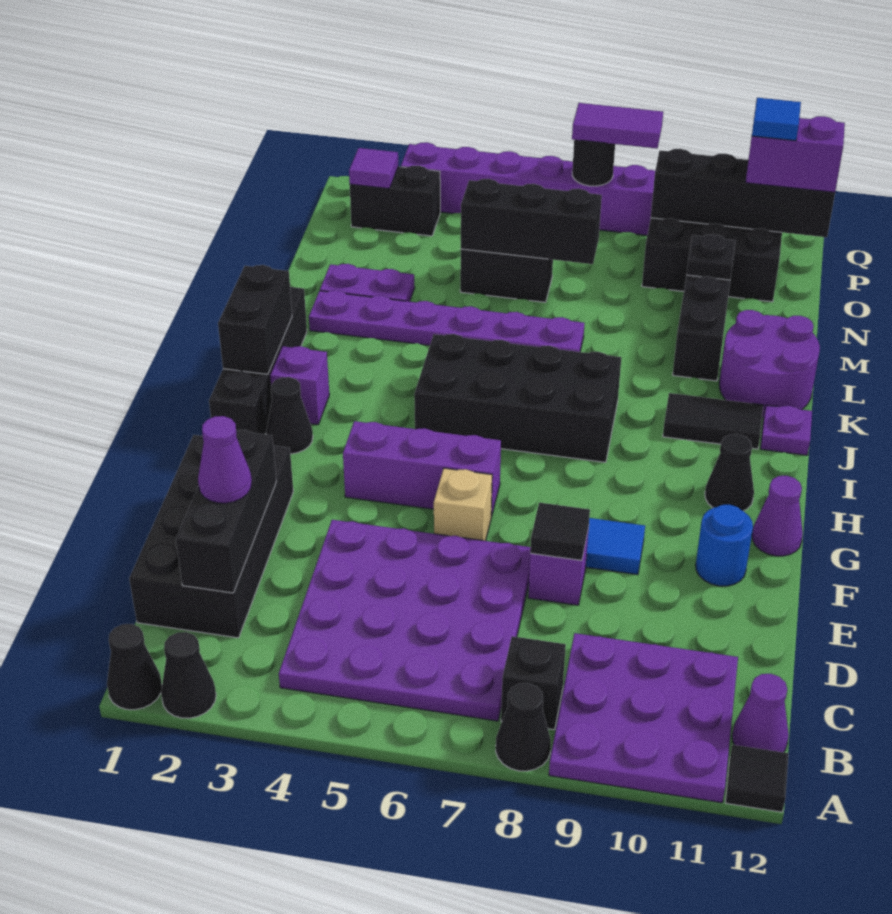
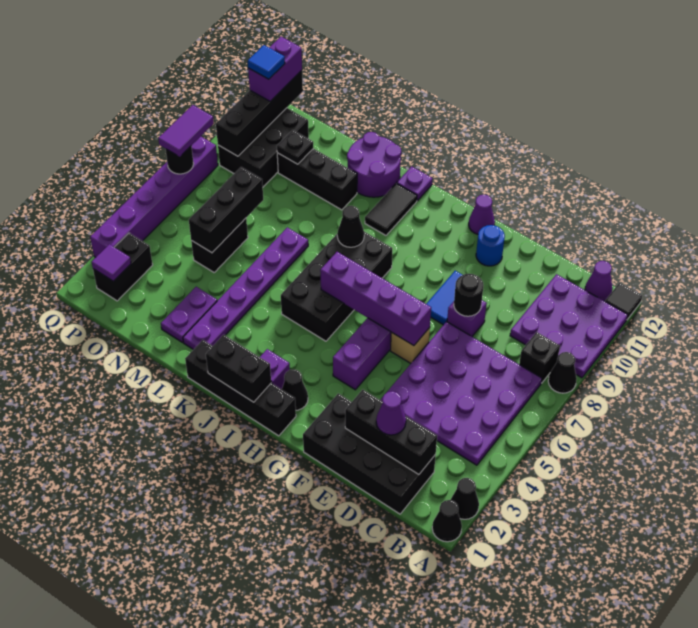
black 1x1 tile [530,503,590,560] -> black 1x1 round brick [454,274,483,316]
none -> purple 1x4 brick [320,252,431,346]
black 1x1 cone [705,434,754,511] -> black 1x1 cone moved to [337,206,364,247]

